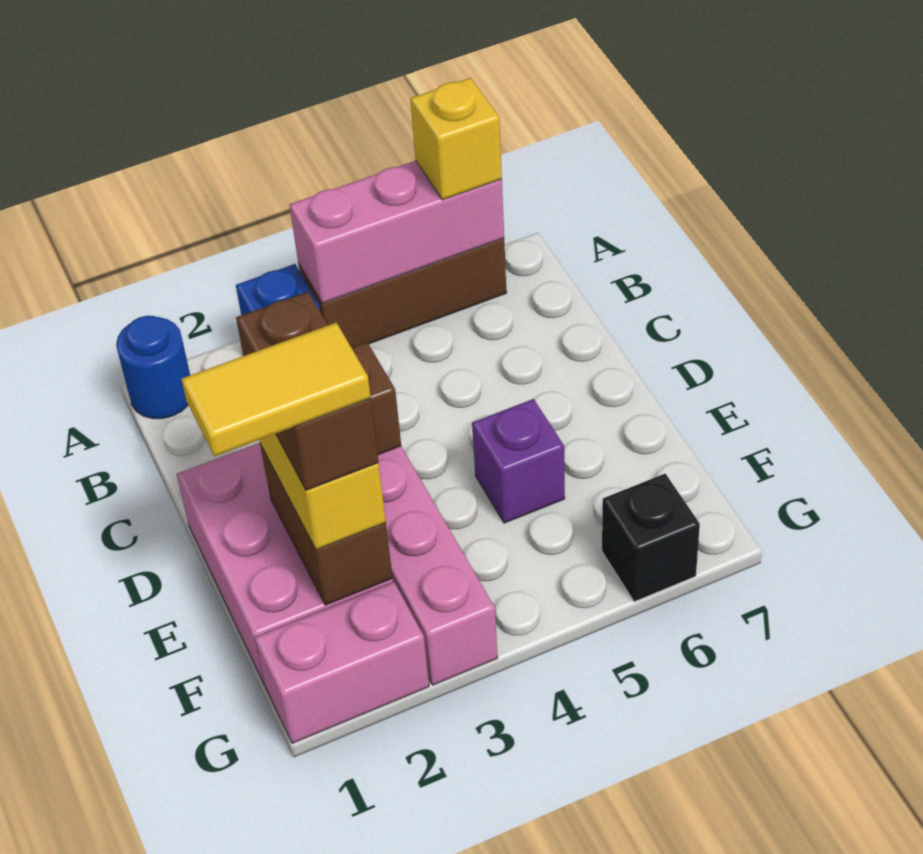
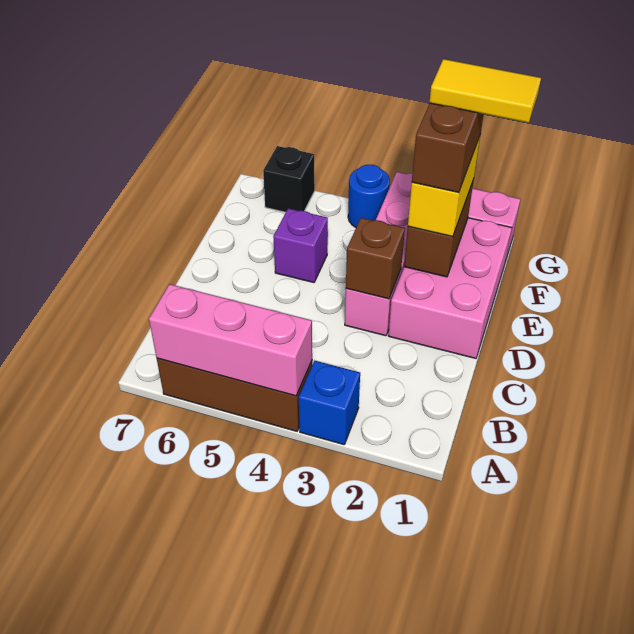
blue 1x1 round brick [116,316,190,419] -> blue 1x1 round brick moved to [348,165,390,227]
yellow 1x1 brick [410,78,502,200] -> none

